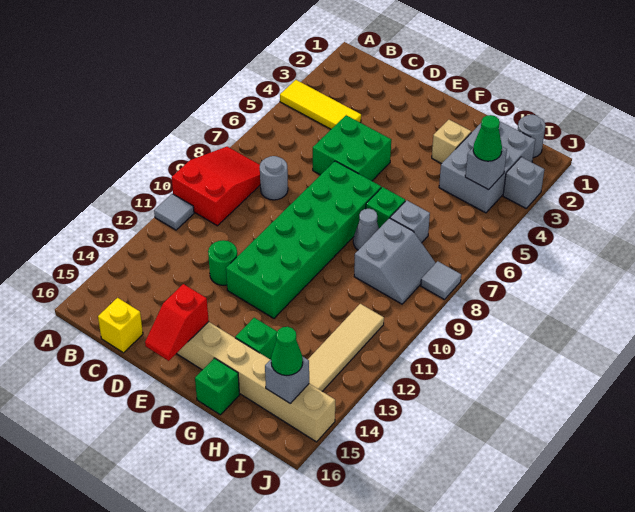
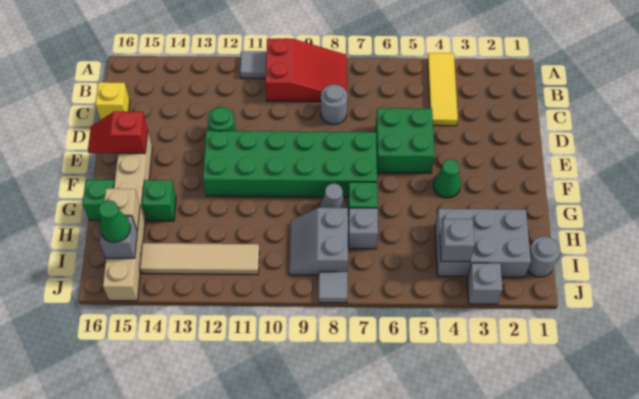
tan 1x1 brick [432,120,471,164] -> tan 1x1 brick moved to [104,189,140,231]
grey 2x2 slope [354,218,435,304] -> grey 2x2 slope turned to [289,208,348,275]
green 1x1 cone [473,115,502,161] -> green 1x1 cone moved to [433,159,461,198]

